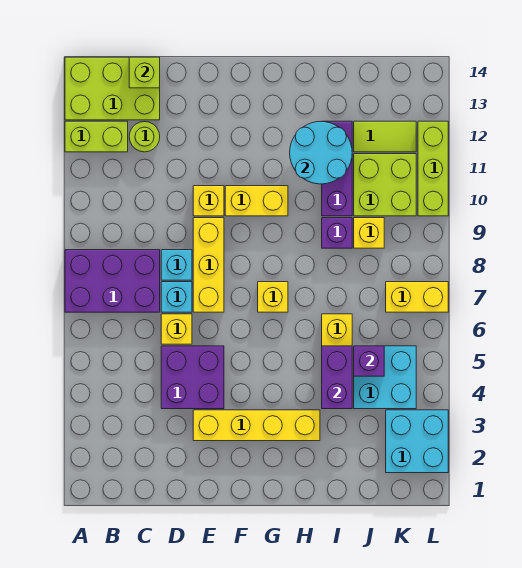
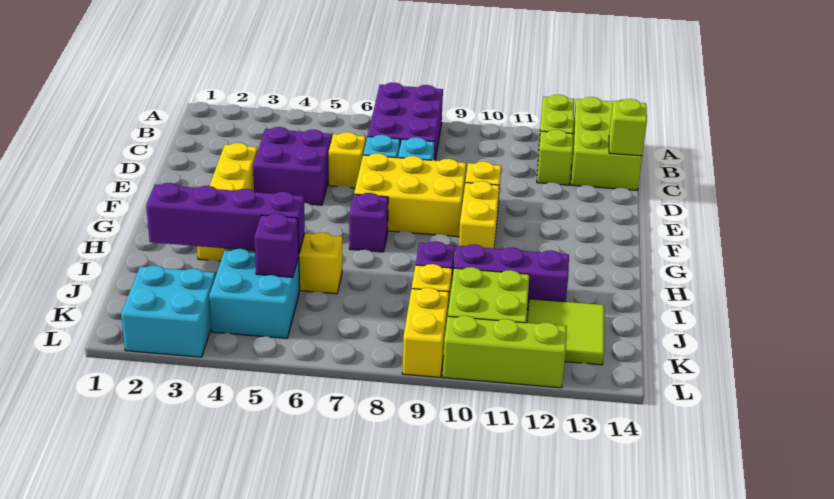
lime 1x1 round brick [129,122,160,152] -> lime 1x1 brick [537,129,573,185]
yellow 1x3 brick [193,218,224,312] -> yellow 2x3 brick [354,153,466,237]
yellow 1x1 brick [258,282,288,312] -> purple 1x1 brick [349,193,388,252]
cyan 2x2 round brick [290,122,352,184] -> none
purple 1x2 brick [322,346,352,409] -> purple 1x4 brick [146,183,305,253]
lime 1x2 tile [354,121,416,152] -> lime 2x2 tile [527,299,604,365]
yellow 1x2 brick [386,282,448,312] -> yellow 1x2 brick moved to [402,288,449,377]

